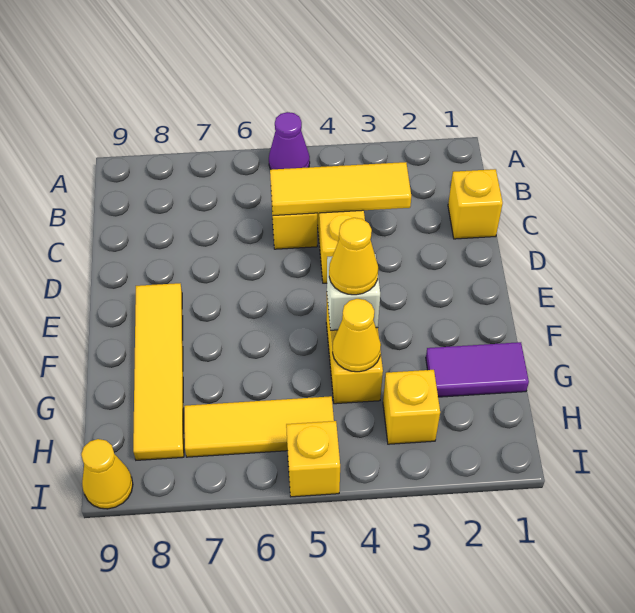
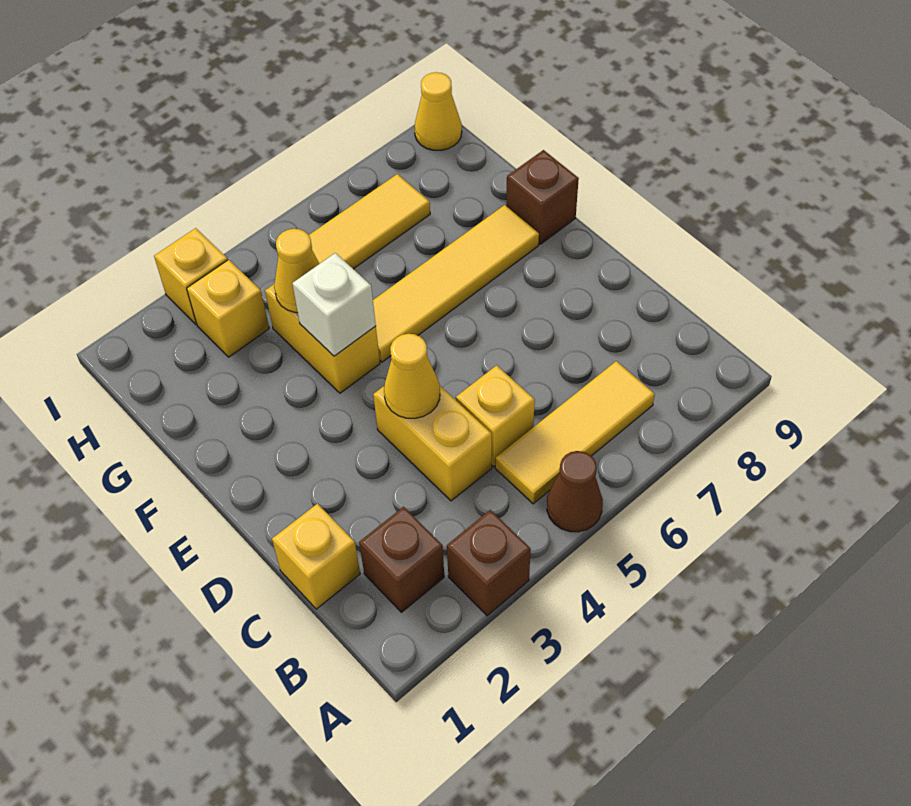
none -> brown 1x1 brick [447,510,531,616]
purple 1x1 cone [269,112,310,170] -> brown 1x1 cone [547,451,603,532]
none -> brown 1x1 brick [359,507,444,612]
yellow 1x3 tile [270,162,411,215] -> yellow 1x3 tile moved to [495,361,655,504]
yellow 1x4 tile [133,283,184,460] -> yellow 1x4 tile turned to [373,205,539,362]
yellow 1x1 cone [329,218,378,295] -> yellow 1x1 cone moved to [384,334,440,418]
none -> brown 1x1 brick [506,150,579,244]
purple 1x2 tile [426,342,529,397] -> none
yellow 1x1 brick [286,421,340,497] -> yellow 1x1 brick moved to [154,228,228,324]

